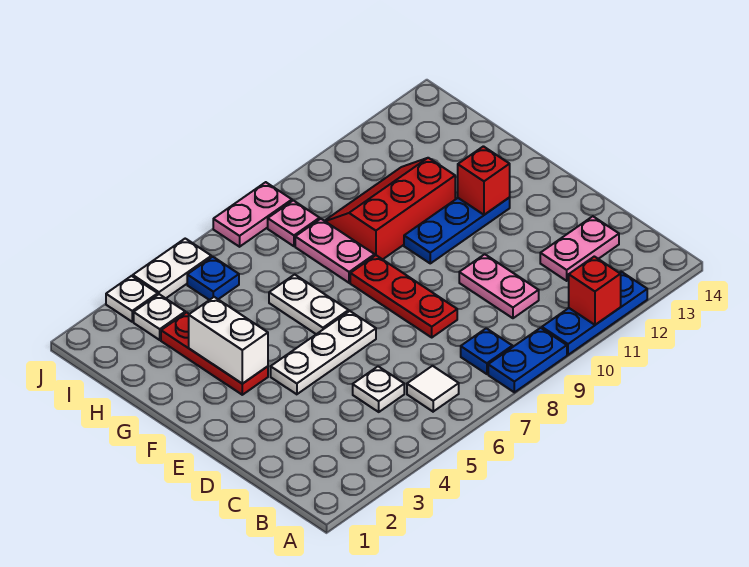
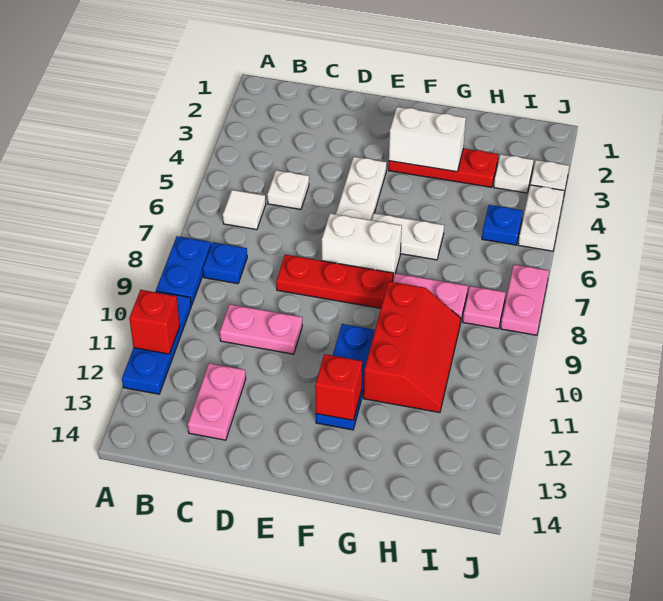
none -> white 1x2 brick [322,213,402,279]

